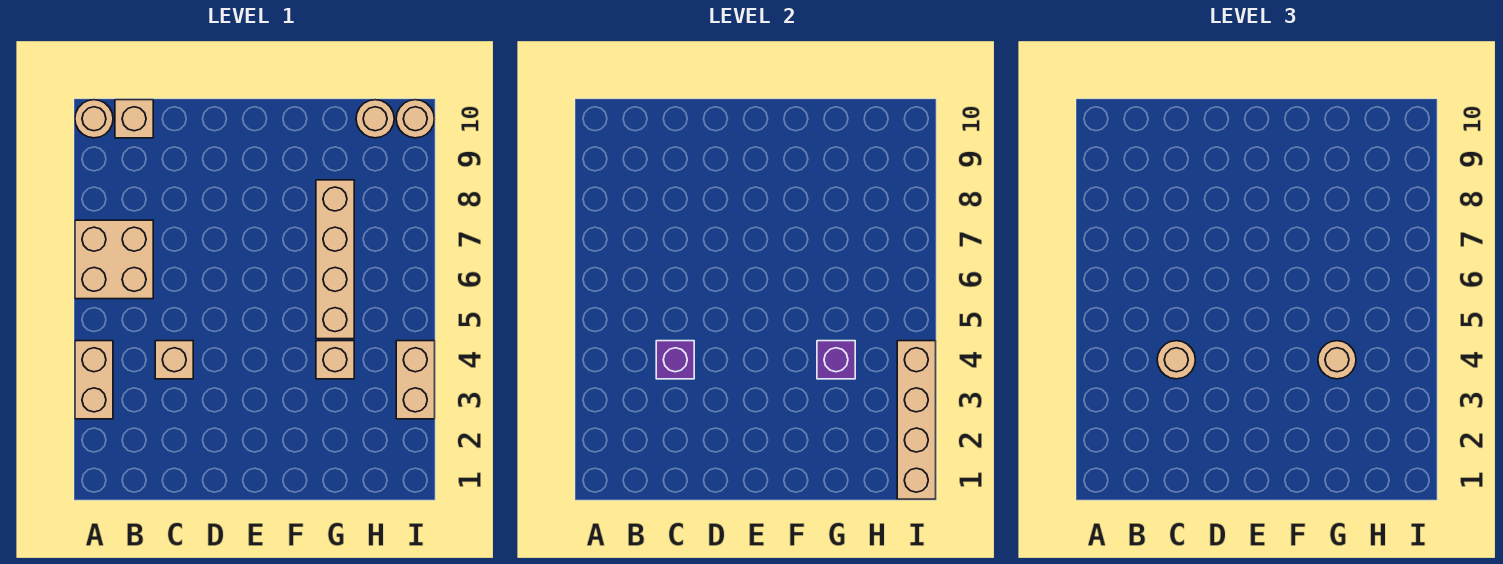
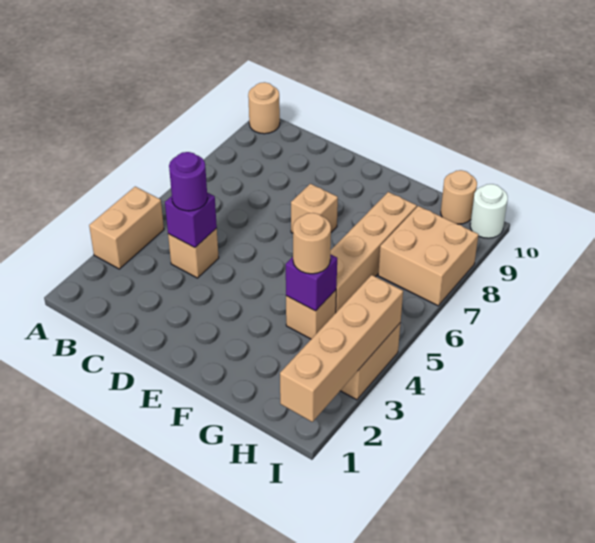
tan 2x2 brick [75,220,153,299] -> tan 2x2 brick moved to [378,206,478,306]
tan 1x1 brick [115,100,153,138] -> tan 1x1 brick moved to [291,184,338,233]
tan 1x1 round brick [1157,341,1195,379] -> purple 1x1 round brick [169,152,208,211]
tan 1x1 round brick [396,100,434,138] -> white 1x1 round brick [470,184,508,238]

